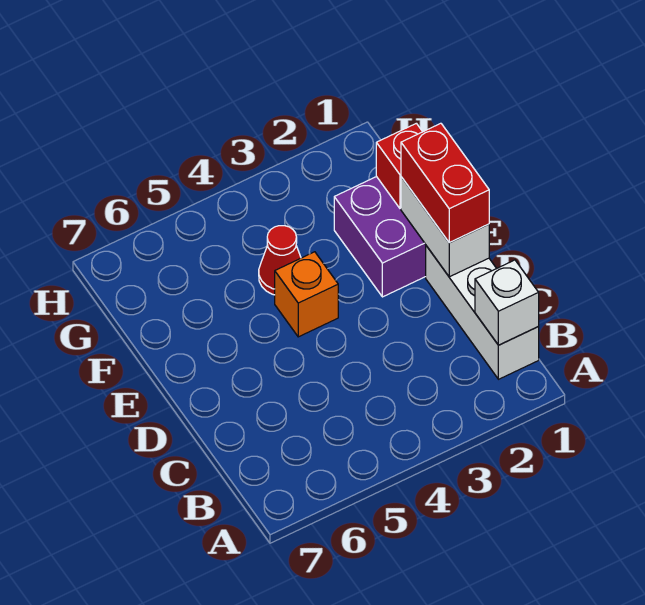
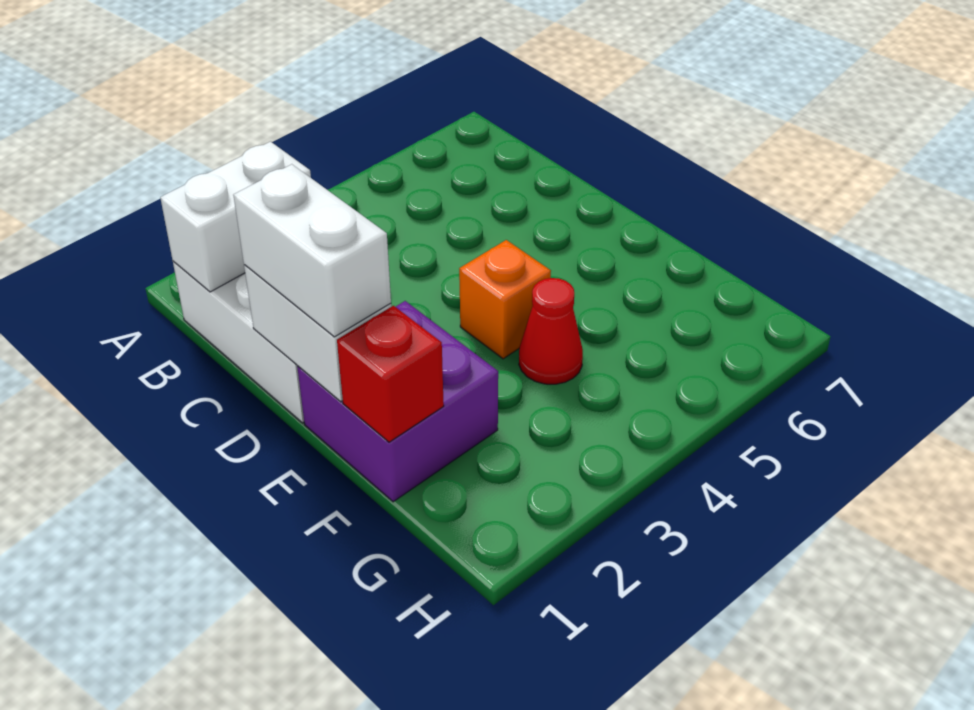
white 1x1 brick [475,260,539,345] -> white 1x2 brick [160,142,311,292]
red 1x2 brick [401,123,489,243] -> white 1x2 brick [233,164,391,337]

